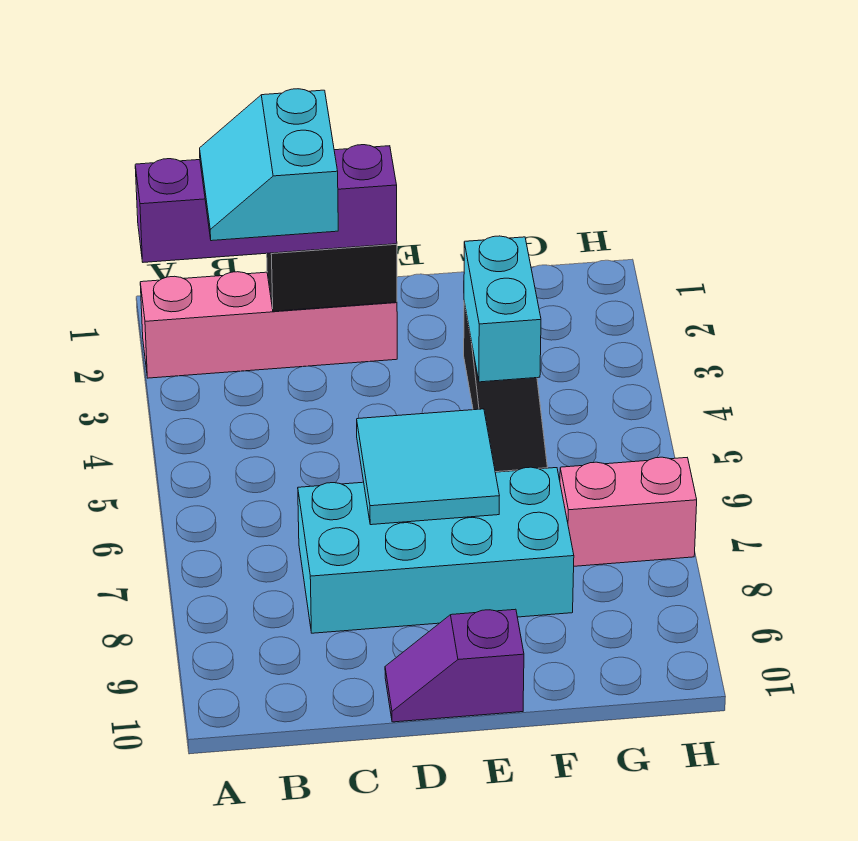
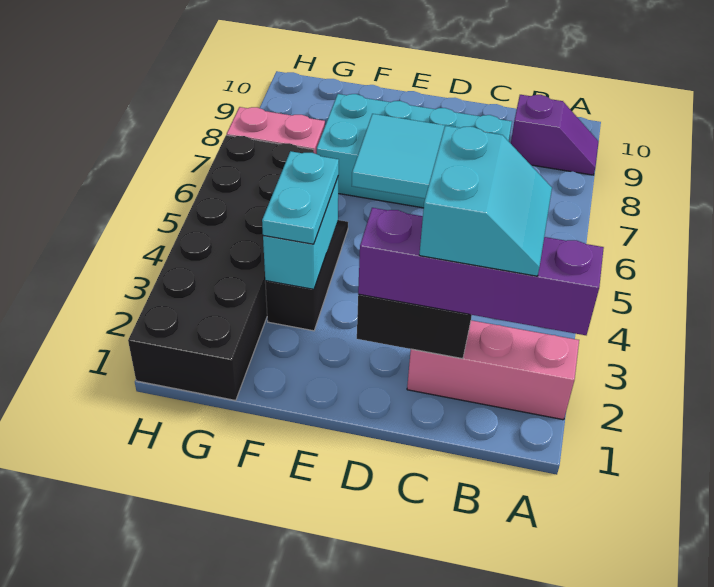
pink 1x4 brick [140,272,397,378] -> pink 1x3 brick [407,320,579,420]
purple 1x2 slope [385,609,524,722] -> purple 1x2 slope moved to [511,95,599,175]
none -> cyan 1x2 plate [262,151,339,244]
none -> black 2x6 brick [128,135,314,400]

